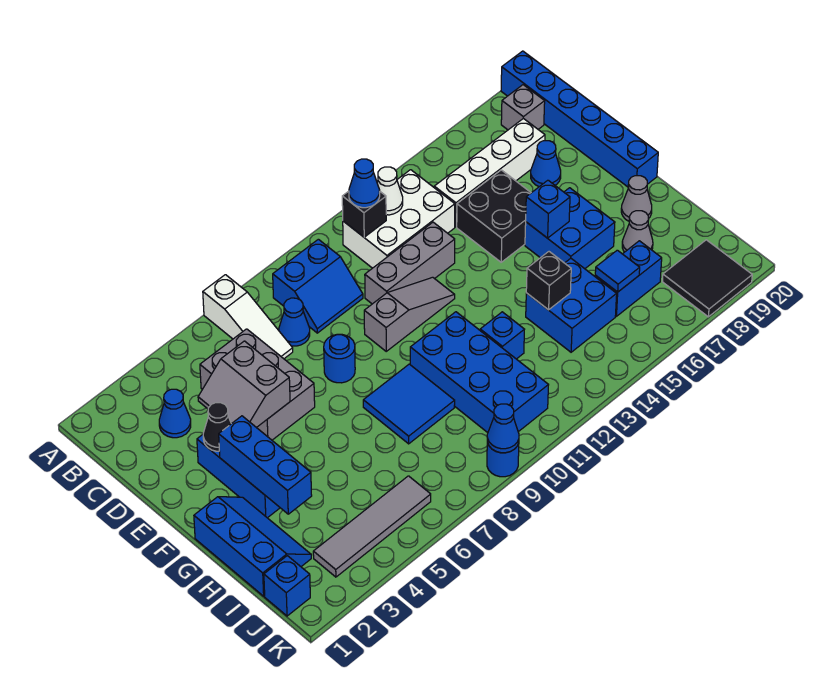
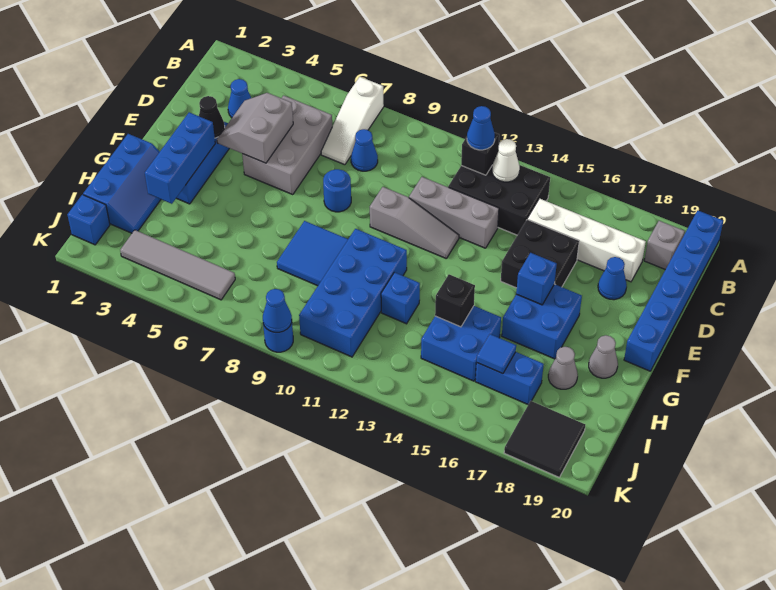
blue 2x2 slope [273,239,363,333] -> none
white 2x3 brick [343,170,455,268] -> black 2x3 brick [448,165,550,235]

